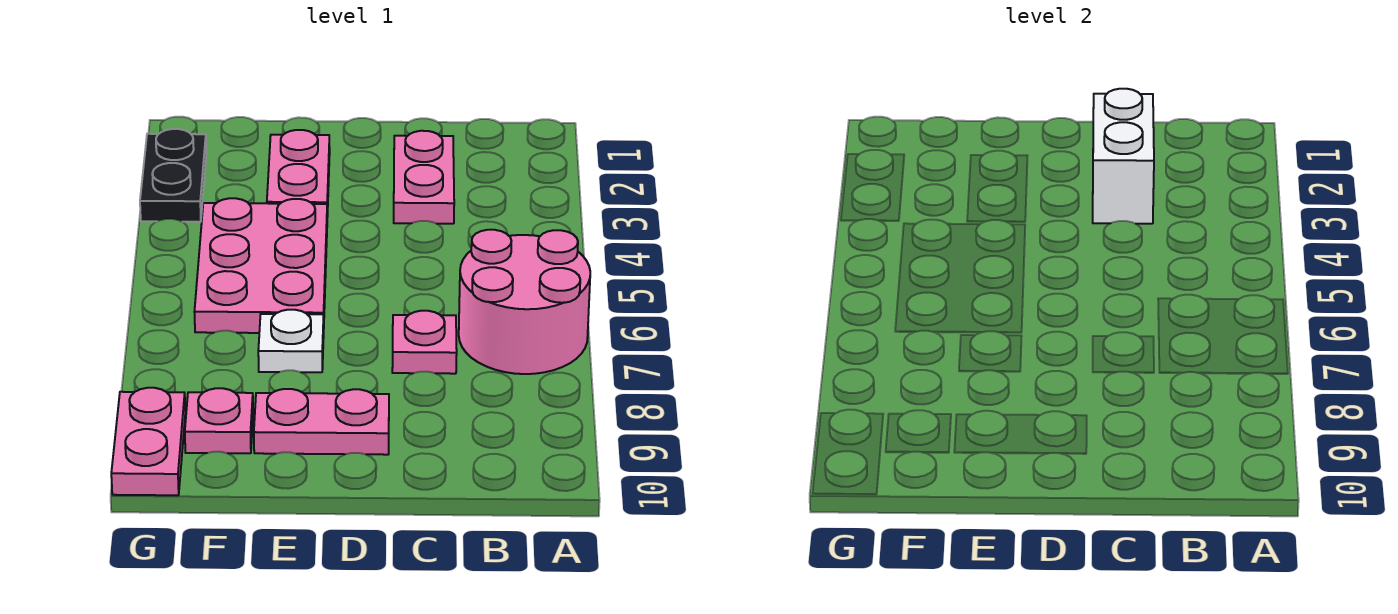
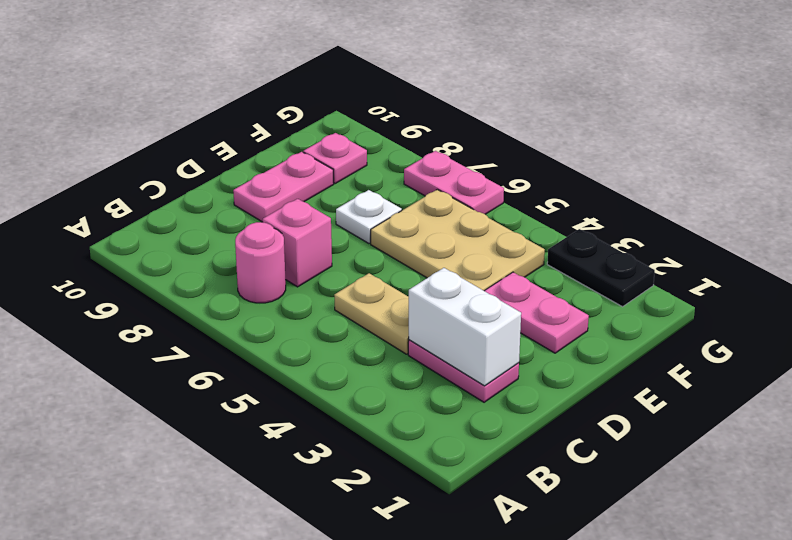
pink 2x2 round brick [459,230,590,374] -> pink 1x1 round brick [235,222,286,303]
none -> tan 1x2 plate [334,273,409,354]
pink 1x1 plate [392,311,457,374] -> pink 1x1 brick [263,199,332,287]
pink 2x3 plate [195,198,327,333] -> tan 2x3 plate [371,189,545,291]
pink 1x2 plate [111,388,185,495] -> pink 1x2 plate moved to [404,151,504,214]

